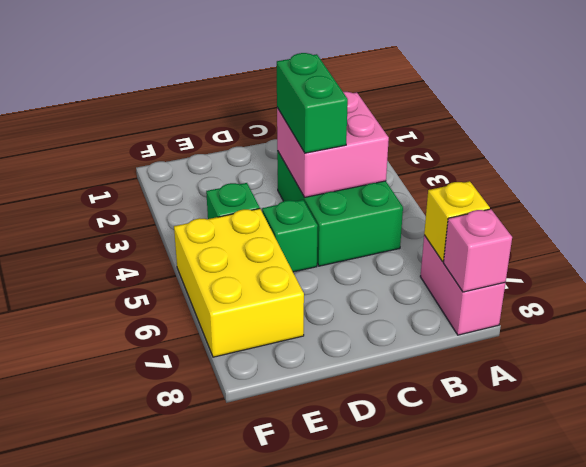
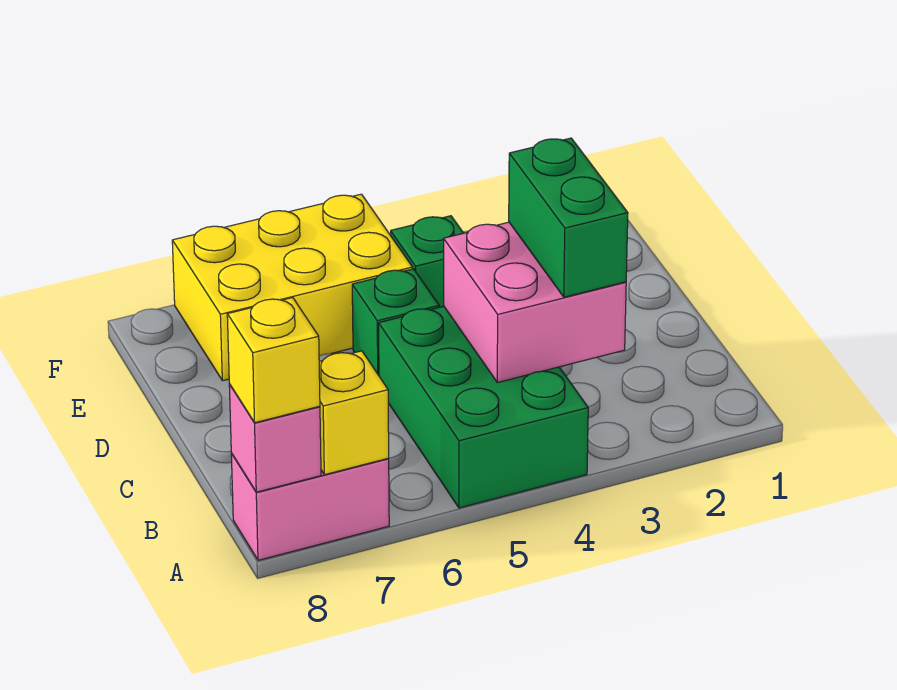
none -> yellow 1x1 brick [227,298,320,423]
green 2x3 brick [277,151,403,266] -> green 2x3 brick turned to [379,306,588,508]
green 1x2 brick [277,53,348,153] -> green 1x2 brick turned to [509,138,628,297]

